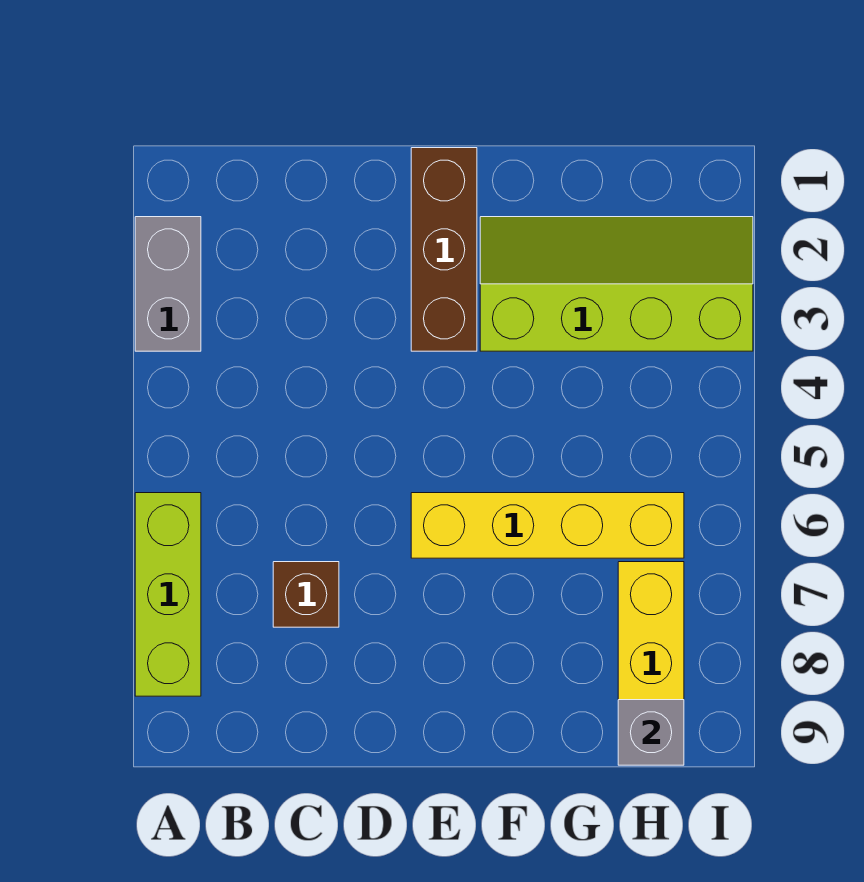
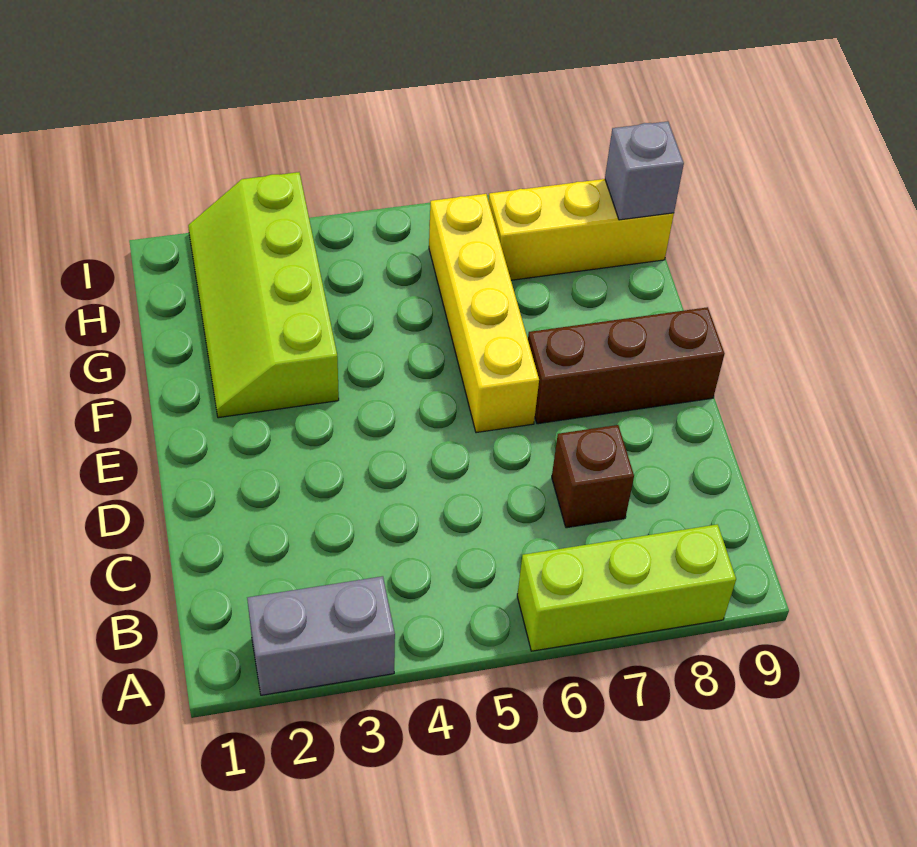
brown 1x3 brick [411,148,477,351] -> brown 1x3 brick moved to [528,307,724,424]

